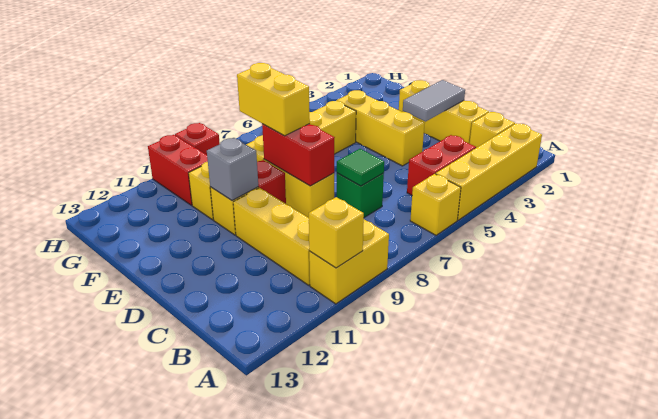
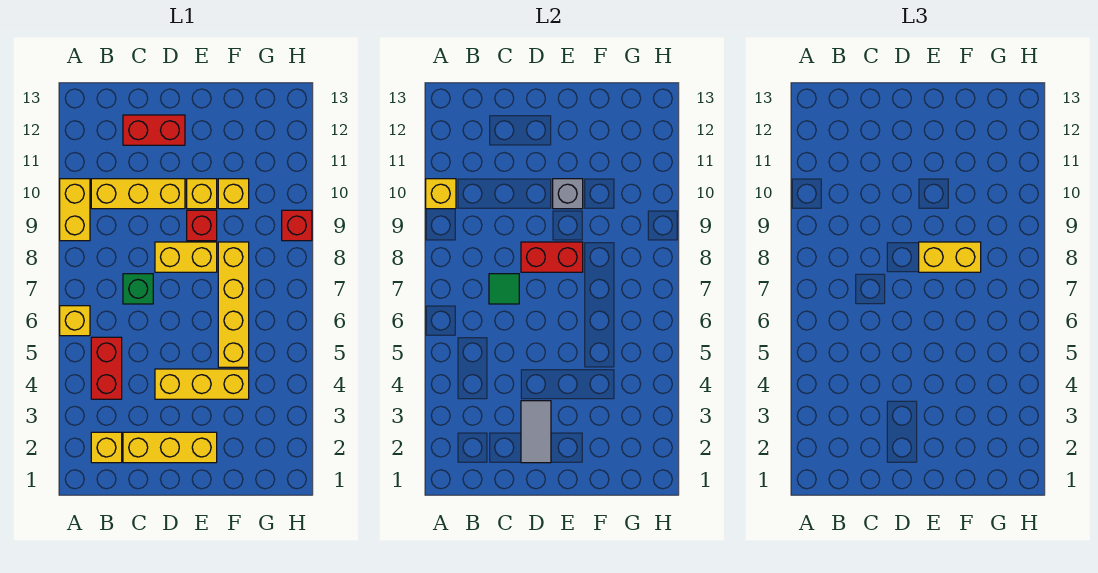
yellow 1x4 brick [436,123,542,220] -> none
red 1x2 brick [148,135,208,205] -> red 1x2 brick moved to [123,115,185,145]

